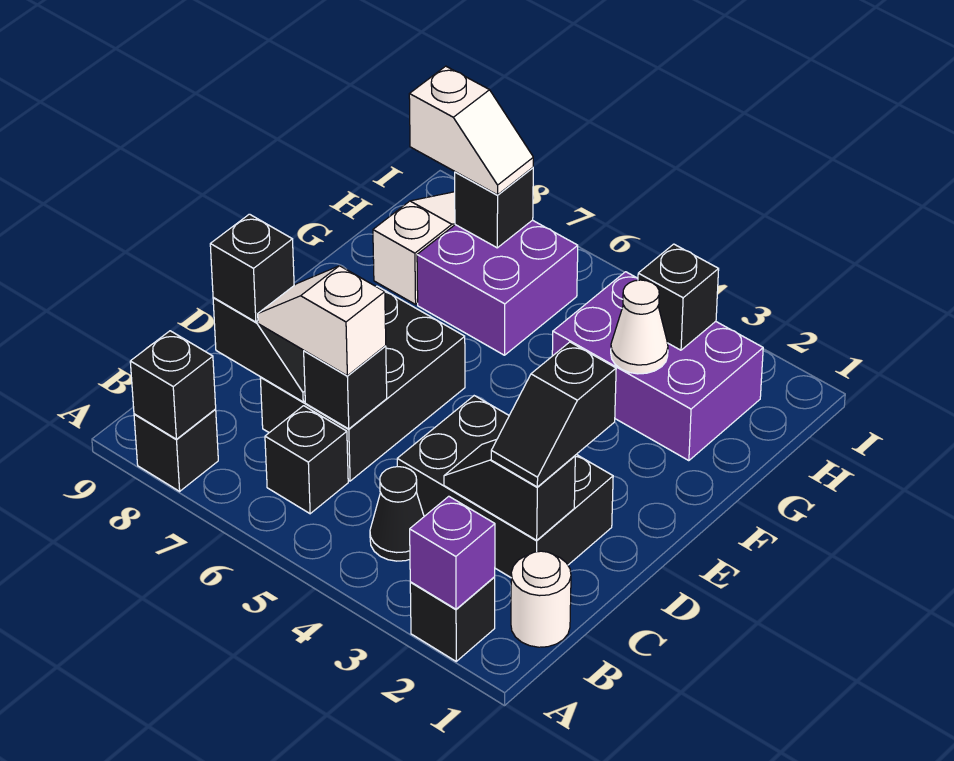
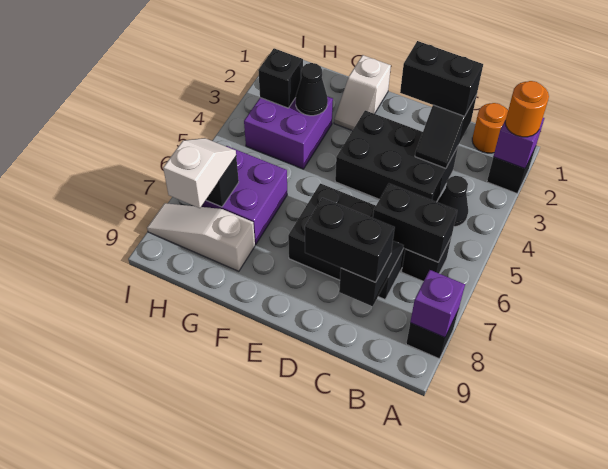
none -> orange 1x1 round brick [505,81,549,137]
black 1x1 brick [130,331,216,439] -> purple 1x1 brick [410,270,465,337]
white 1x1 round brick [511,551,571,647] -> orange 1x1 round brick [472,103,508,153]
black 2x3 brick [397,396,613,577] -> black 2x3 brick turned to [335,111,458,202]
black 1x2 slope [491,342,616,487] -> black 1x2 brick [400,41,483,116]
black 1x1 brick [304,346,387,429] -> black 1x2 brick [373,184,457,262]
white 1x2 slope [258,266,386,376] -> white 1x2 slope moved to [334,55,391,131]
black 1x1 brick [210,214,294,322] -> black 1x2 brick [305,198,395,282]
purple 2x3 brick [552,272,763,461] -> purple 2x2 brick [244,96,333,169]
white 1x1 cone [611,280,668,374] -> black 1x1 cone [296,63,328,116]

